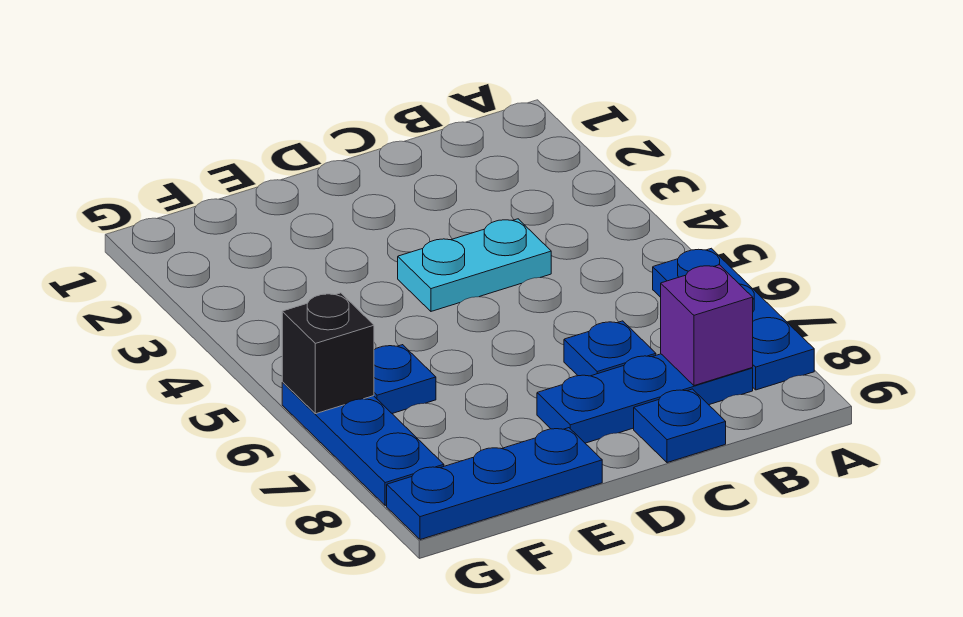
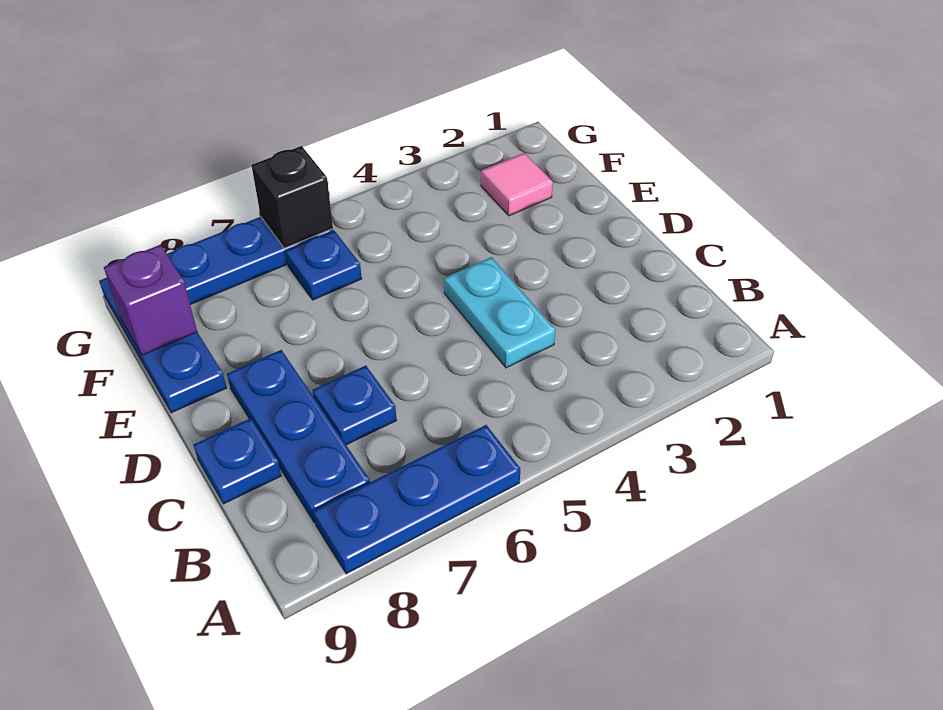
purple 1x1 brick [661,265,753,386] -> purple 1x1 brick moved to [104,245,197,355]
none -> pink 1x1 tile [481,153,553,216]

